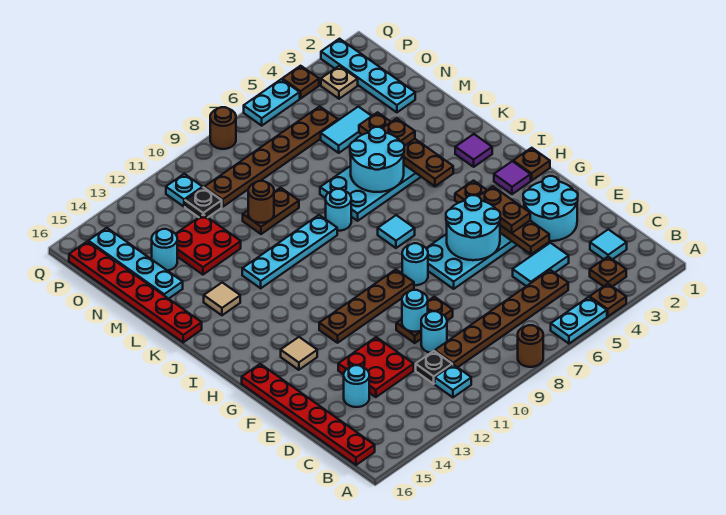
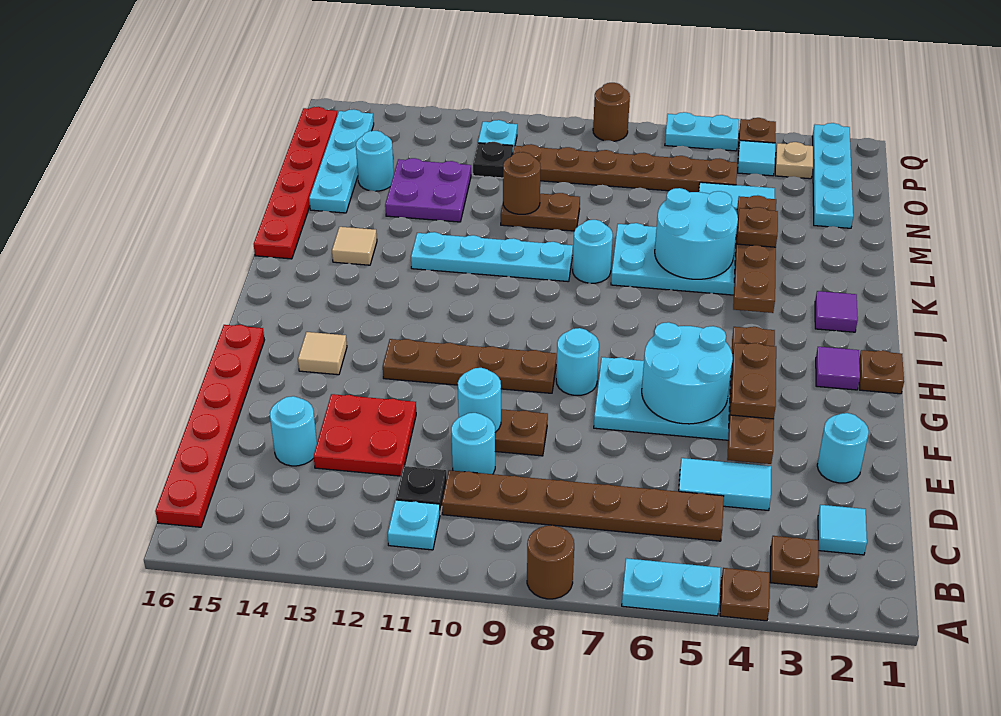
cyan 2x2 round brick [523,176,578,241] -> cyan 1x1 round brick [817,413,869,483]
cyan 1x1 tile [378,215,415,248] -> cyan 1x1 tile moved to [738,140,775,176]
red 2x2 plate [176,215,241,275] -> purple 2x2 plate [385,158,471,222]

